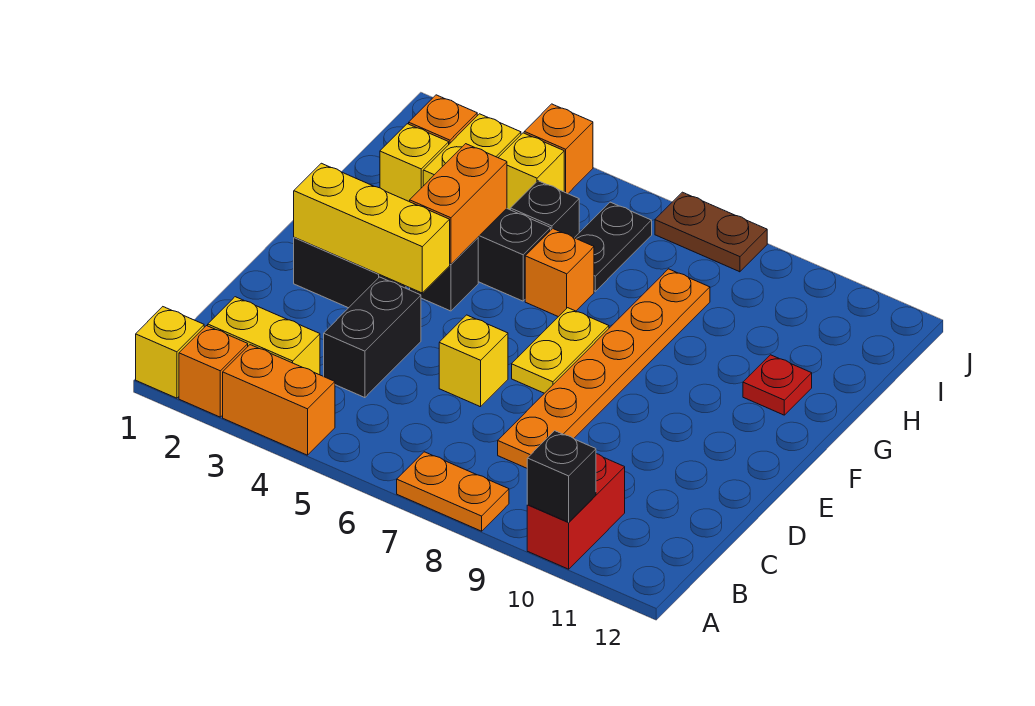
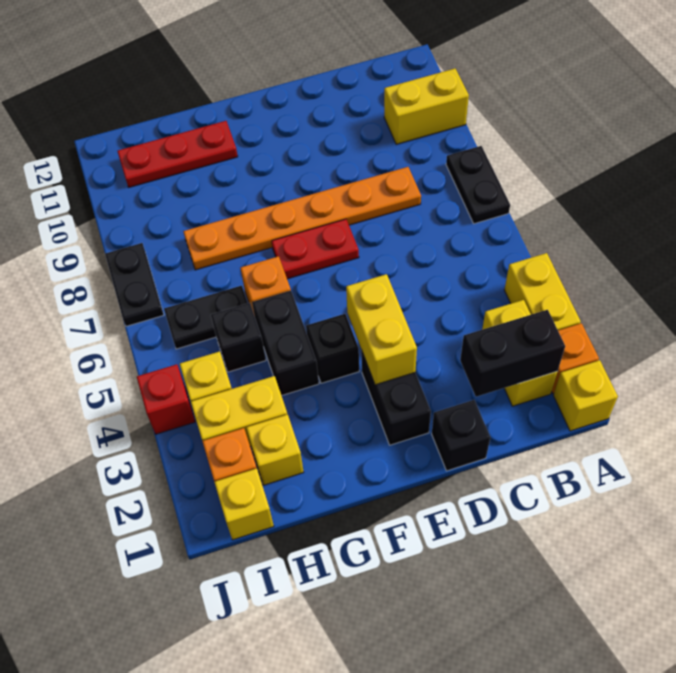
orange 1x2 brick [223,345,335,455] -> yellow 1x2 brick [504,253,581,330]
orange 1x2 plate [397,452,509,531] -> black 1x2 plate [446,146,510,224]
red 1x2 brick [527,454,625,569] -> yellow 1x2 brick [384,69,469,144]
black 1x1 brick [527,431,596,522] -> black 1x1 brick moved to [432,400,490,471]
black 1x2 brick [324,277,421,398] -> black 1x2 brick moved to [460,310,565,397]
yellow 1x1 brick [439,315,508,407] -> yellow 1x1 brick moved to [214,468,274,540]
yellow 1x3 brick [294,163,450,293] -> yellow 1x2 brick [346,274,417,385]
yellow 1x2 plate [512,308,609,393] -> red 1x2 plate [272,219,359,279]
orange 1x2 brick [410,144,507,264] -> none
red 1x1 plate [743,355,812,415] -> red 1x3 plate [117,121,238,187]
orange 1x1 brick [524,104,593,194] -> red 1x1 brick [137,364,195,434]
brown 1x2 plate [655,192,767,272] -> black 1x2 plate [105,243,164,326]

